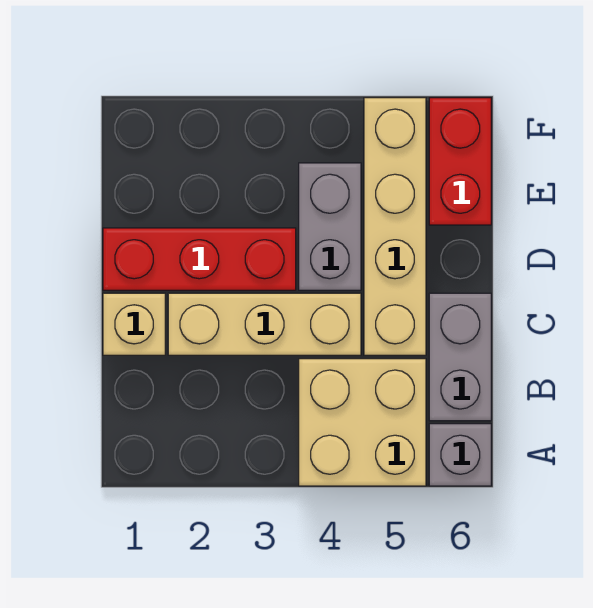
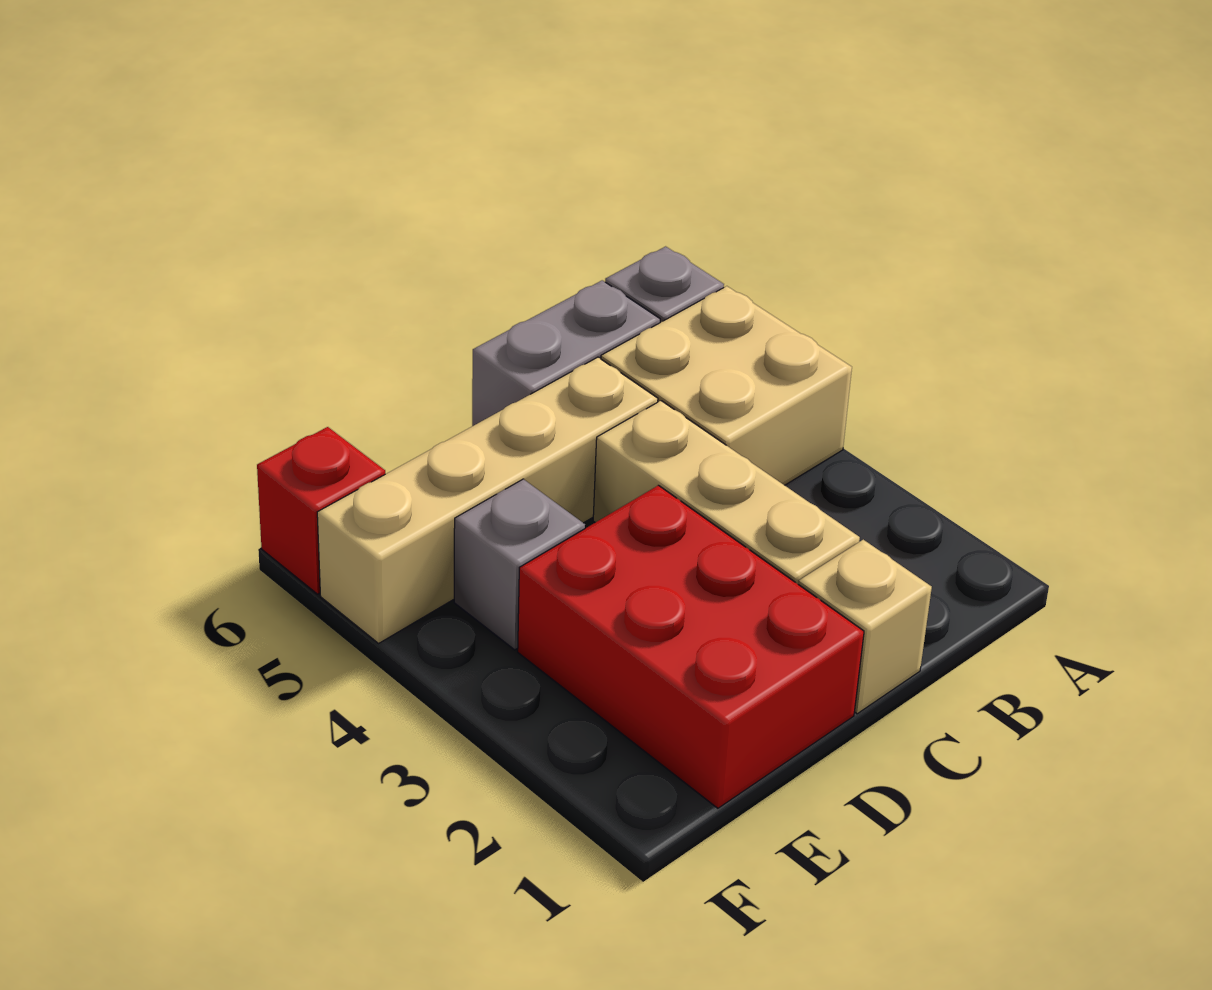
red 1x3 brick [103,228,296,290] -> red 2x3 brick [518,485,864,808]
grey 1x2 brick [299,163,361,290] -> grey 1x1 brick [454,479,585,650]
red 1x2 brick [429,98,491,225] -> red 1x1 brick [257,427,385,594]

